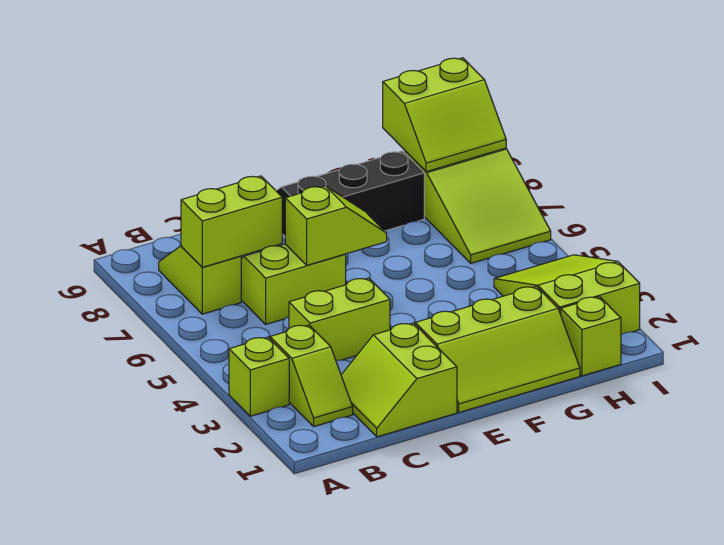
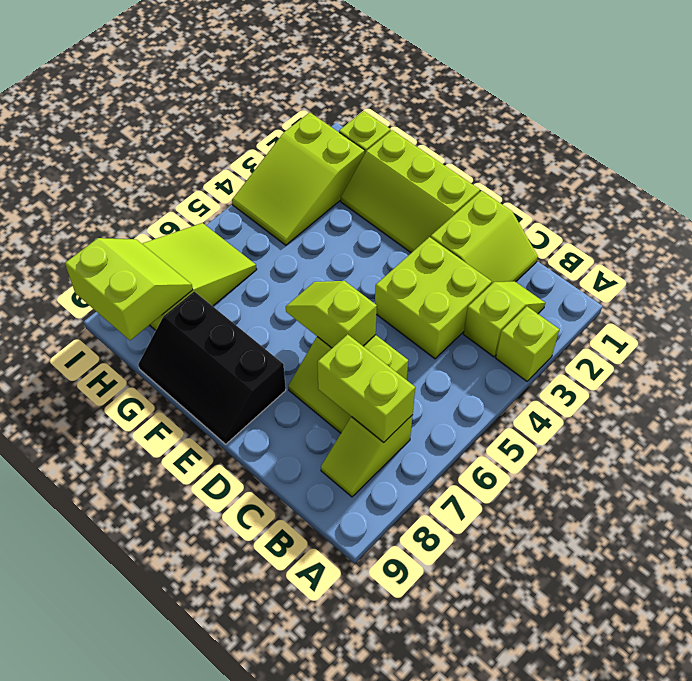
lime 1x2 brick [289,278,390,361] -> lime 2x2 brick [375,237,492,359]
lime 2x3 slope [415,286,580,412] -> lime 2x3 slope turned to [341,130,480,253]

